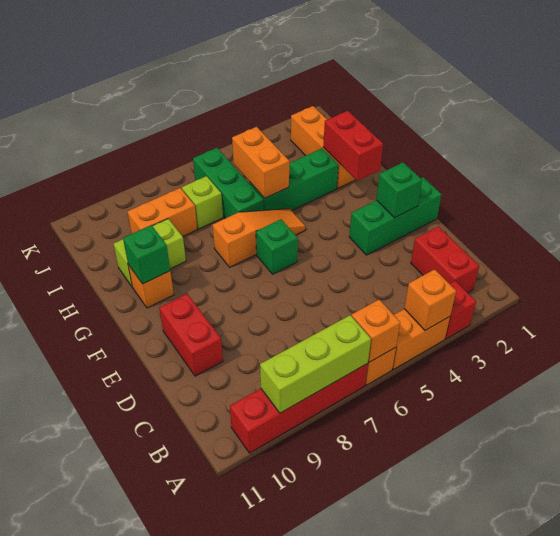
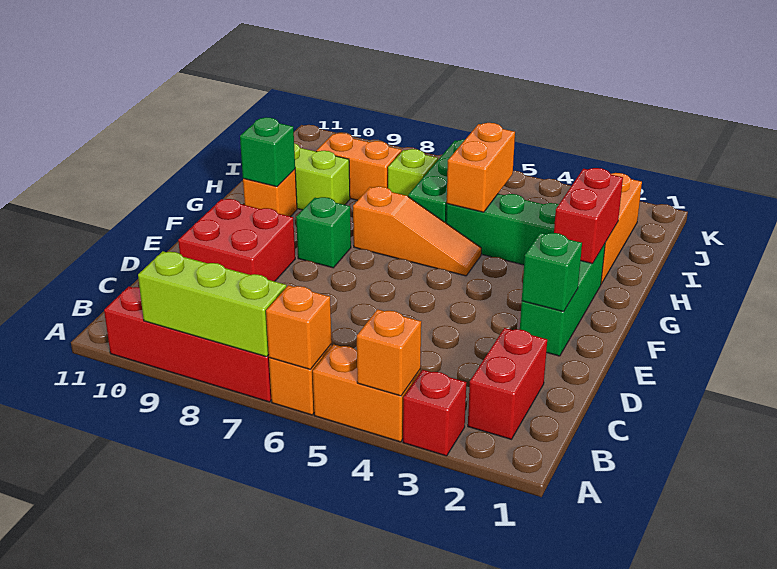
red 1x2 brick [159,294,223,376] -> red 2x2 brick [178,199,295,281]
green 1x3 brick [349,177,441,255] -> green 1x3 brick turned to [520,244,605,356]
green 1x1 brick [256,219,298,274] -> green 1x1 brick moved to [296,197,351,268]

